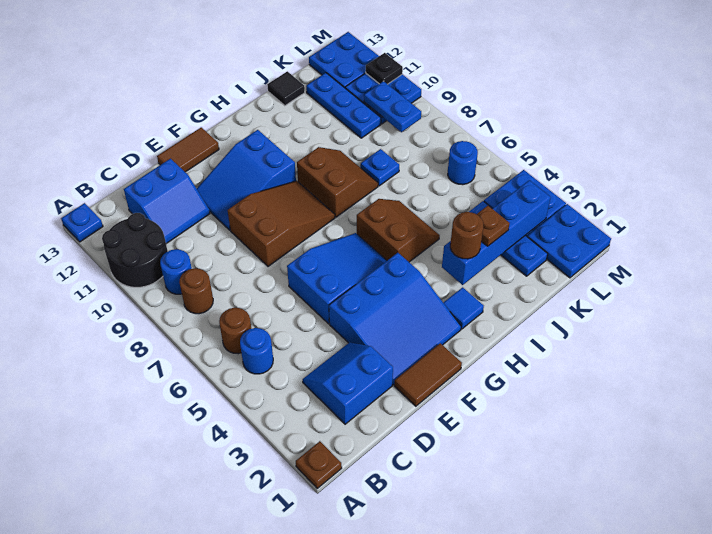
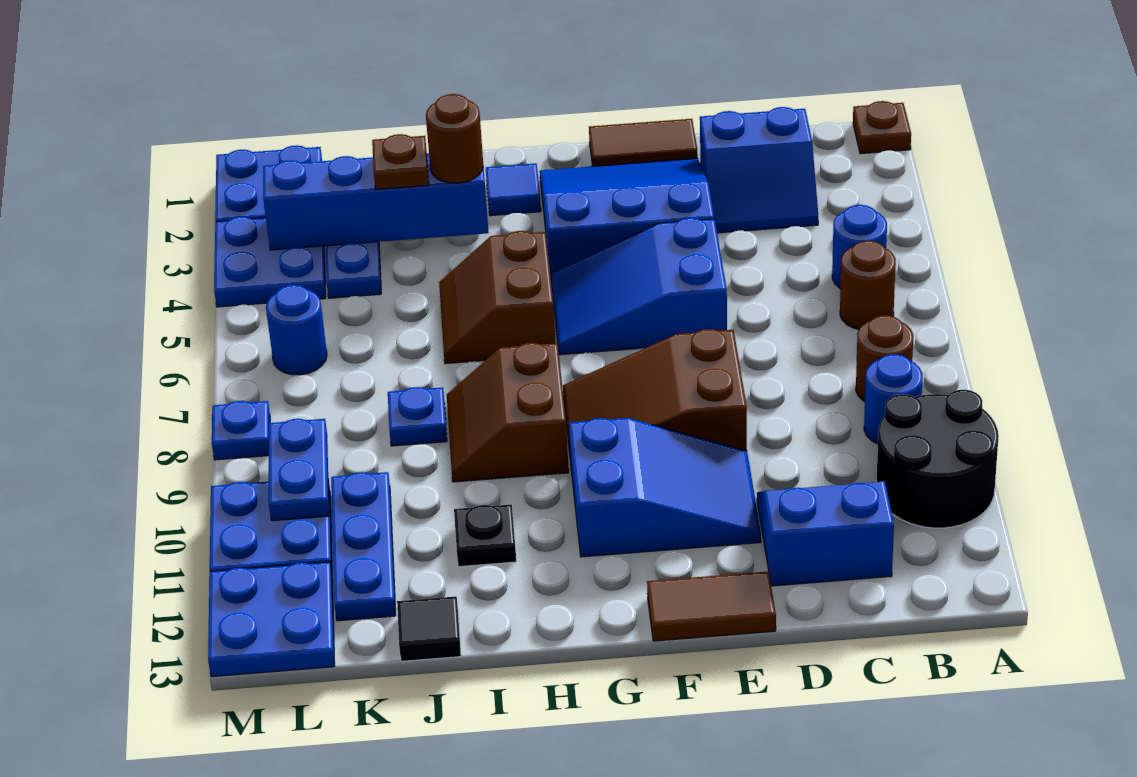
blue 1x1 plate [61,203,103,242] -> blue 1x1 plate moved to [212,401,270,460]
black 1x1 plate [366,53,403,84] -> black 1x1 plate moved to [454,504,516,567]

